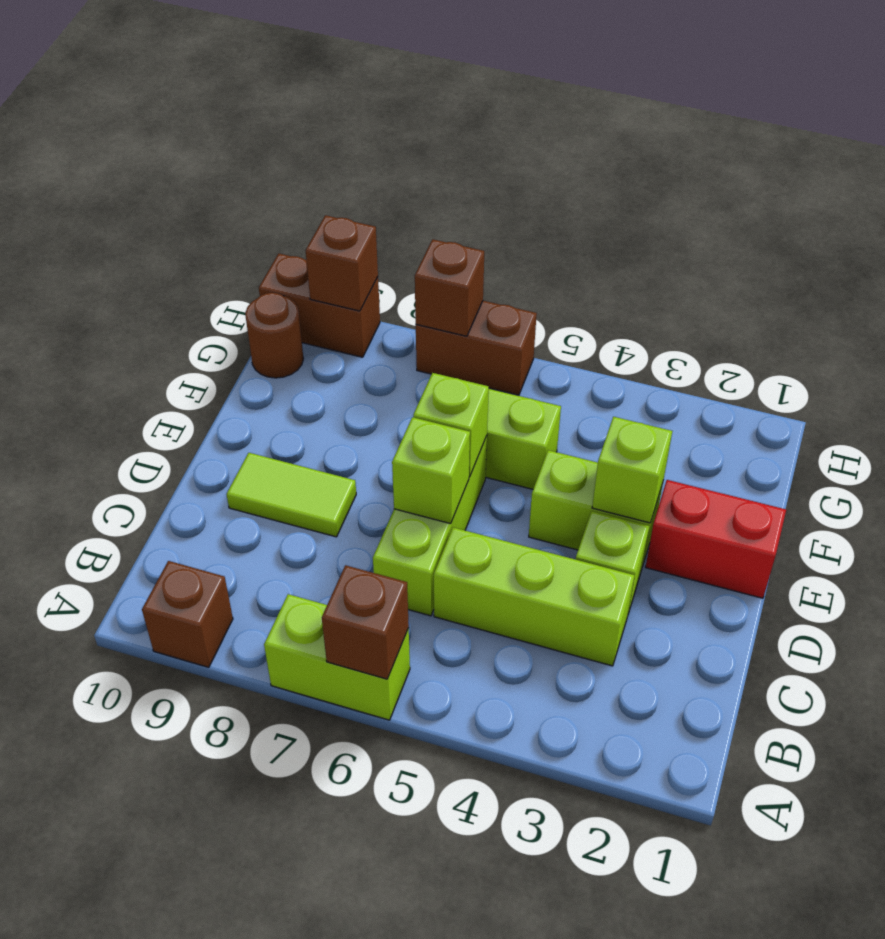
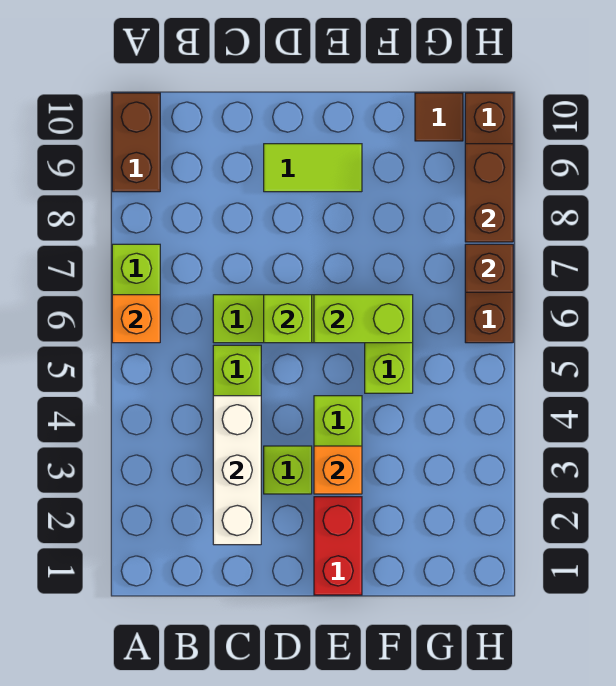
brown 1x1 brick [322,565,409,679] -> orange 1x1 brick [112,295,160,343]
brown 1x1 brick [142,561,233,667] -> brown 1x2 brick [112,93,160,192]
none -> white 1x3 brick [213,396,261,545]
lime 1x2 tile [227,453,356,537] -> lime 1x2 tile turned to [264,144,362,192]
lime 1x1 brick [592,417,672,523] -> orange 1x1 brick [314,446,362,494]
lime 1x1 brick [413,373,489,477] -> lime 1x2 brick [314,295,413,343]
brown 1x1 round brick [245,293,303,378] -> brown 1x1 tile [415,93,463,141]
brown 1x1 brick [306,215,378,311] -> brown 1x2 brick [465,144,513,242]

